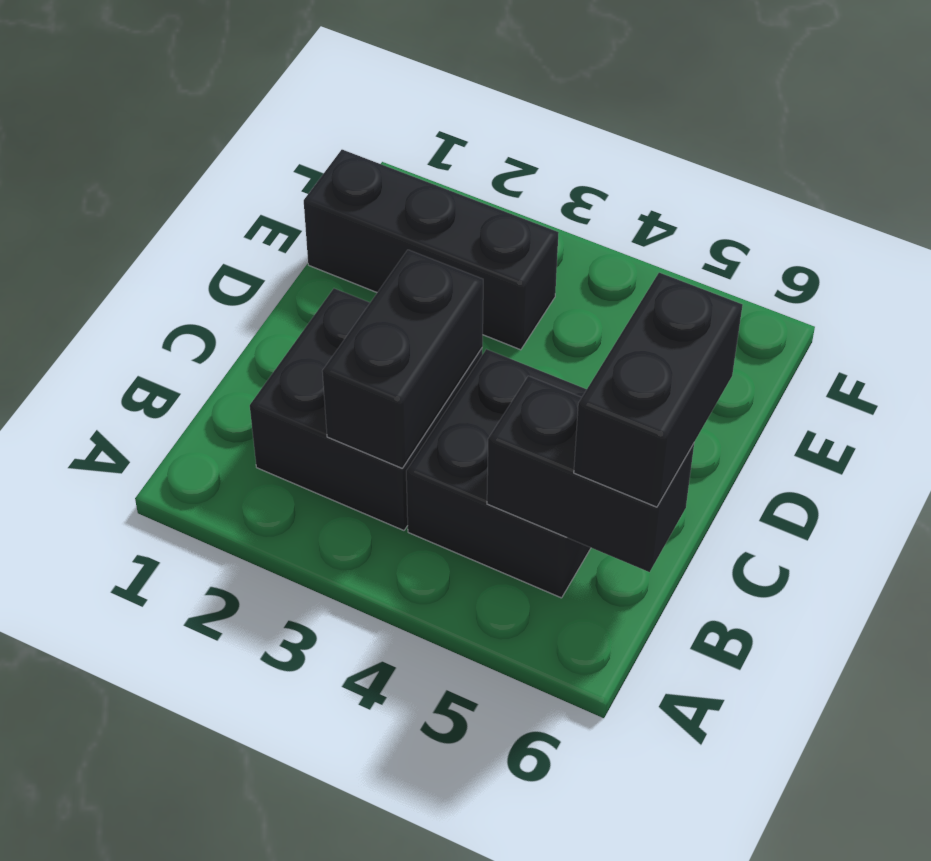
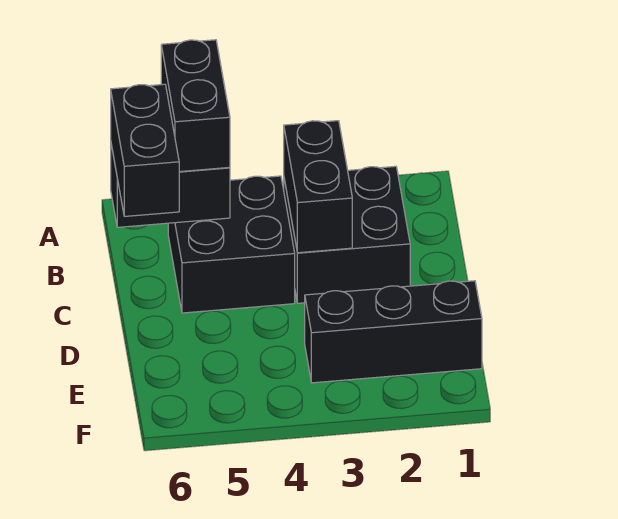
none -> black 1x2 brick [161,40,230,172]

